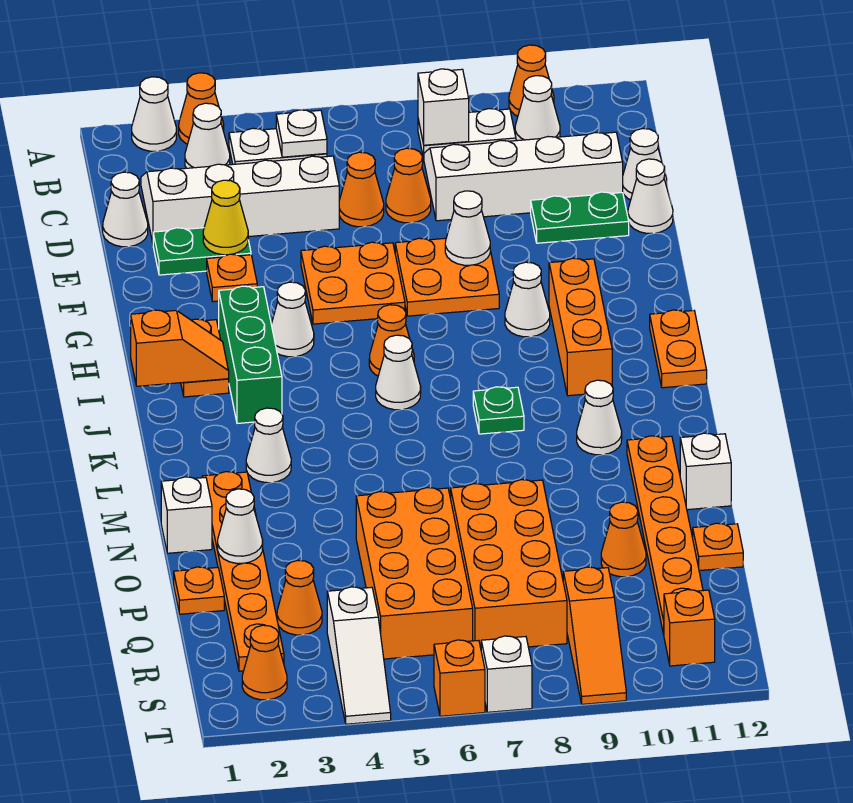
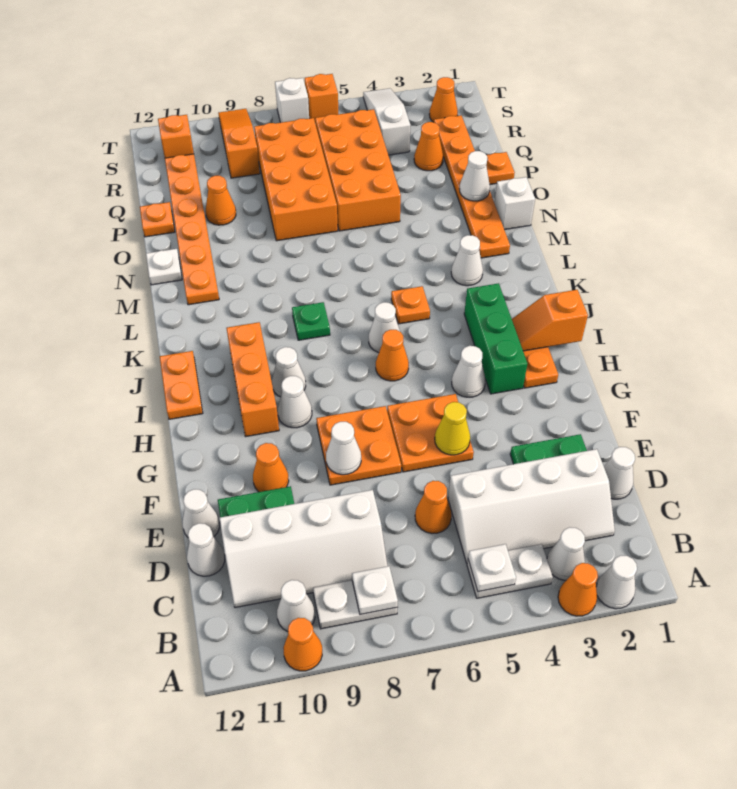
white 1x1 brick [418,69,469,145] -> white 1x1 plate [352,566,398,614]
orange 1x1 cone [386,148,431,223] -> orange 1x1 cone moved to [253,443,289,492]
yellow 1x1 cone [203,180,248,255] -> yellow 1x1 cone moved to [435,402,470,455]
orange 1x1 plate [207,254,257,302] -> orange 1x1 plate moved to [391,286,430,324]
white 1x1 cone [577,380,622,455] -> white 1x1 cone moved to [272,347,306,397]
white 1x1 brick [680,433,731,510] -> white 1x1 plate [146,249,182,285]

